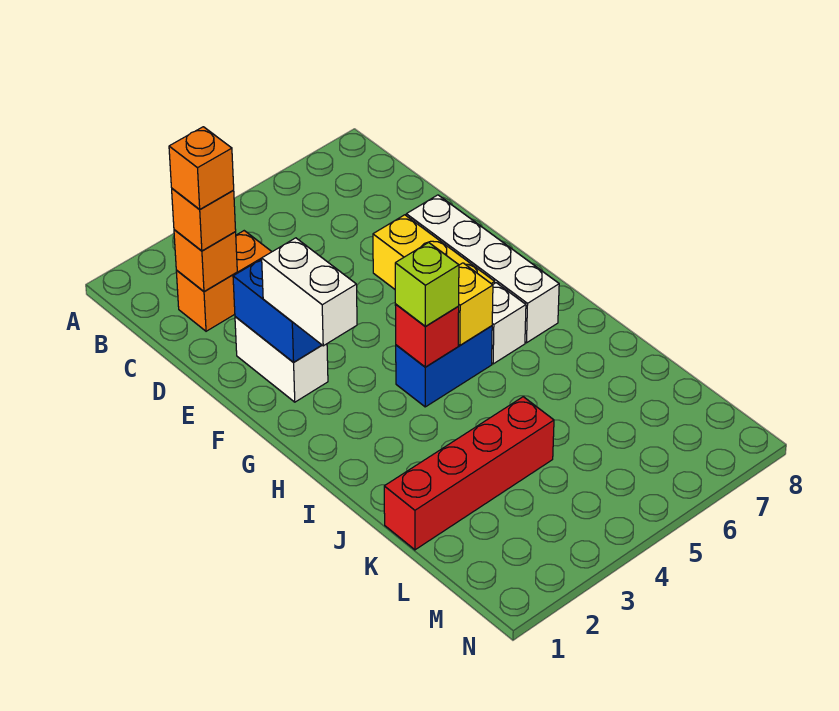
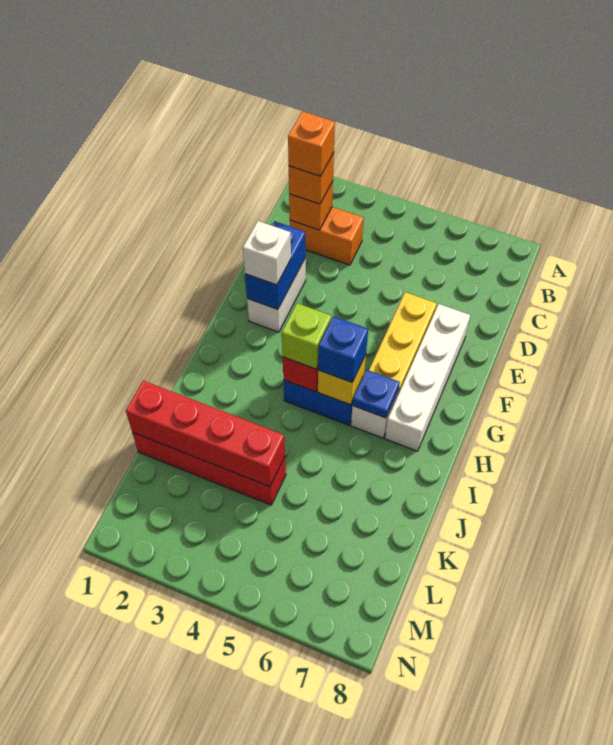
white 1x2 brick [262,238,357,346] -> white 1x1 brick [243,221,291,285]
none -> blue 1x1 brick [318,316,368,382]
none -> blue 1x1 plate [352,370,400,418]
none -> red 1x4 brick [126,381,285,487]

